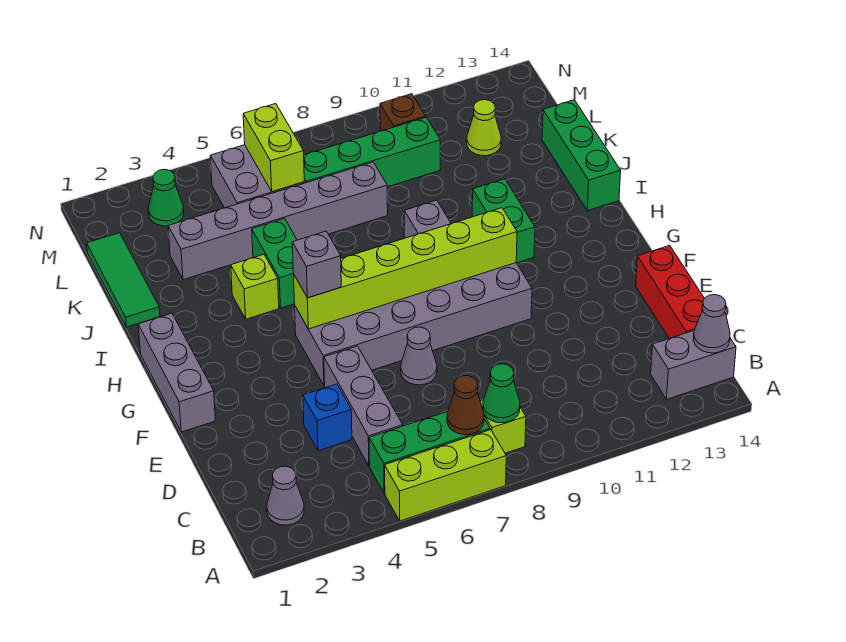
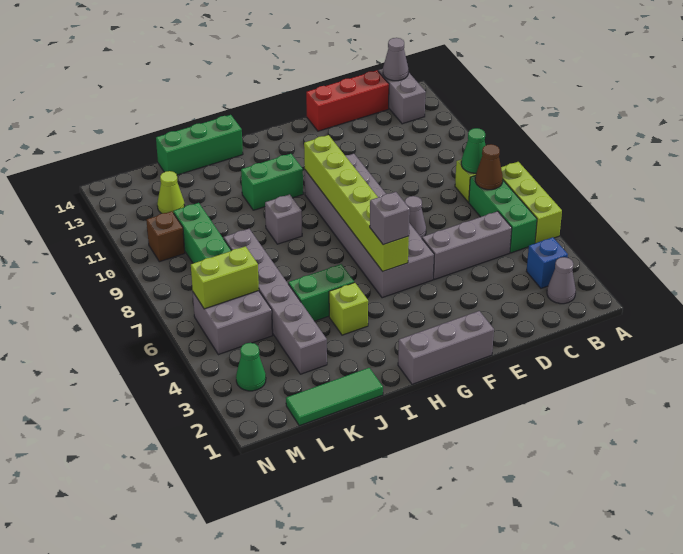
blue 1x1 brick [303,384,352,451] -> blue 1x1 brick moved to [526,237,568,288]

